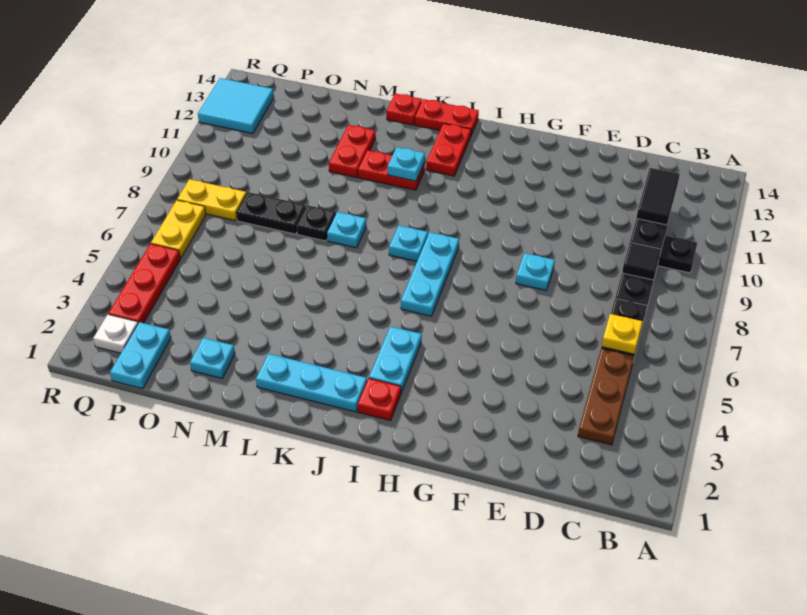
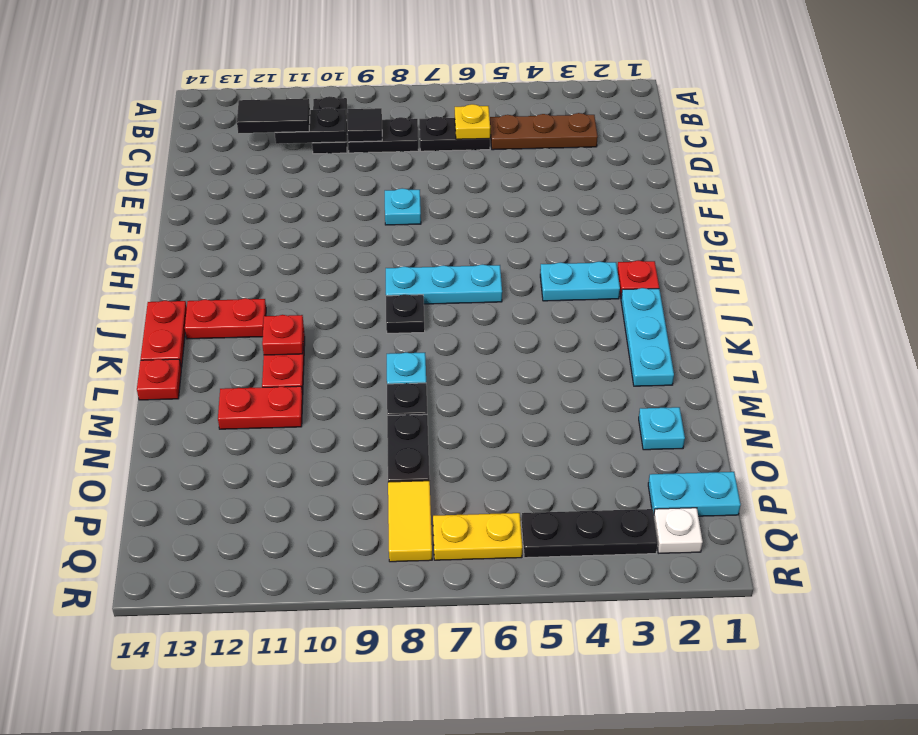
cyan 1x1 plate [389,225,428,261] -> black 1x1 plate [386,294,425,333]
cyan 1x1 plate [388,147,425,181] -> red 1x1 plate [262,315,304,355]
yellow 1x2 plate [177,179,246,221] -> yellow 1x2 tile [388,481,432,562]
red 1x3 plate [108,244,180,323] -> black 1x3 plate [521,509,658,558]
cyan 2x2 tile [198,78,274,134] -> none

